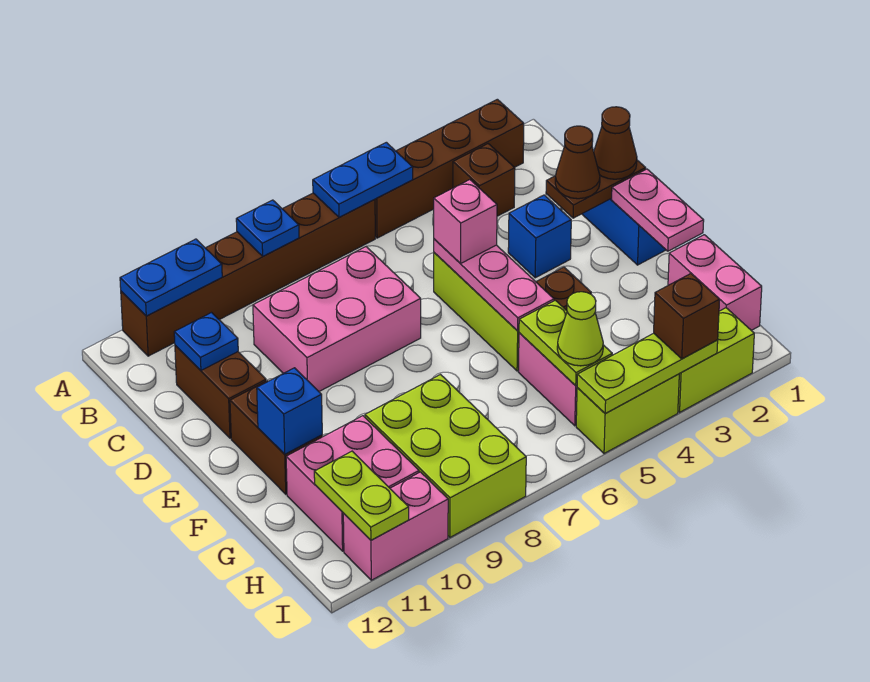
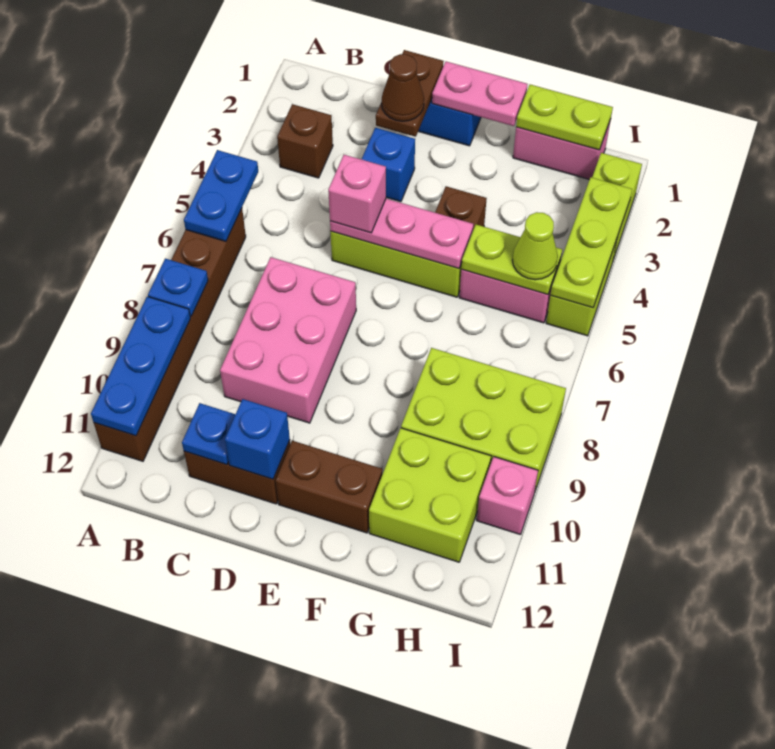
brown 1x4 brick [375,99,524,238] -> none
blue 1x2 plate [120,239,222,316] -> blue 1x3 plate [91,297,191,436]
brown 1x1 cone [594,107,637,179] -> none
blue 1x1 brick [257,368,322,454] -> blue 1x1 brick moved to [225,399,290,479]
pink 2x2 brick [286,416,419,551] -> lime 2x2 brick [369,428,491,562]
lime 1x2 plate [314,451,409,540] -> lime 1x2 plate moved to [516,85,613,150]
brown 1x1 brick [654,274,720,359] -> none
pink 1x2 brick [343,472,448,580] -> pink 1x1 brick [477,457,538,535]

